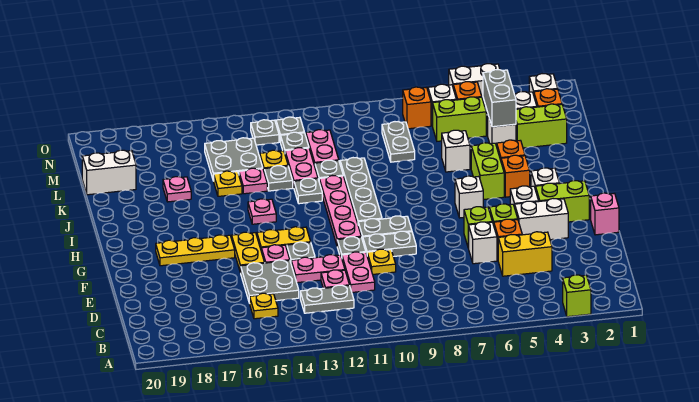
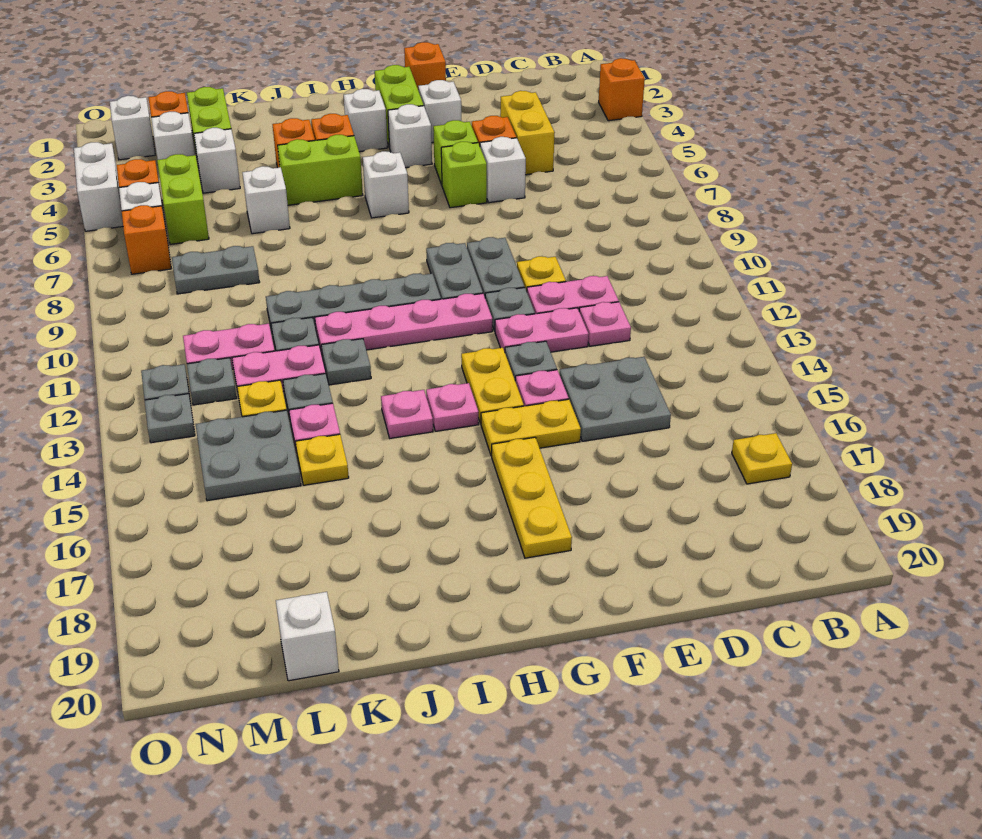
lime 1x1 brick [563,275,591,317] -> orange 1x1 brick [599,58,645,121]
grey 1x2 plate [300,285,354,313] -> none
yellow 1x1 plate [250,293,278,319] -> yellow 1x1 plate moved to [732,433,792,484]
pink 1x2 plate [291,255,345,283] -> pink 1x2 plate turned to [495,308,589,352]
pink 1x1 brick [591,193,619,235] -> orange 1x1 brick [404,42,446,88]
white 1x2 brick [515,199,568,240] -> white 1x1 brick [418,80,461,143]
pink 1x1 plate [163,177,191,202] -> pink 1x1 plate moved to [426,383,479,431]
grey 1x2 brick [483,70,516,127] -> none
white 1x2 brick [82,150,136,195] -> white 1x1 brick [276,592,339,681]

